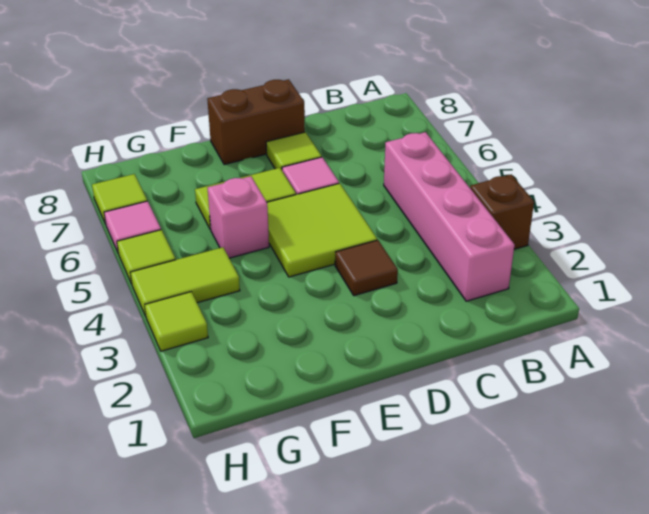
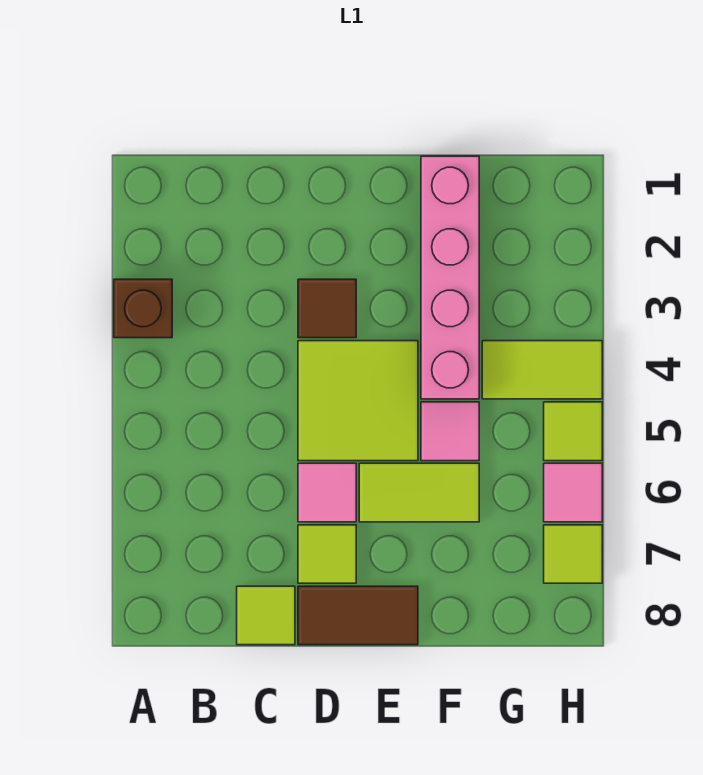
pink 1x4 brick [384,132,515,301] -> pink 1x4 brick moved to [421,156,479,399]
brown 1x2 brick [207,79,305,165] -> brown 1x2 tile [298,586,418,645]
pink 1x1 brick [208,176,269,258] -> pink 1x1 tile [421,402,479,461]
lime 1x1 tile [145,292,208,351] -> lime 1x1 tile moved to [237,586,295,645]

